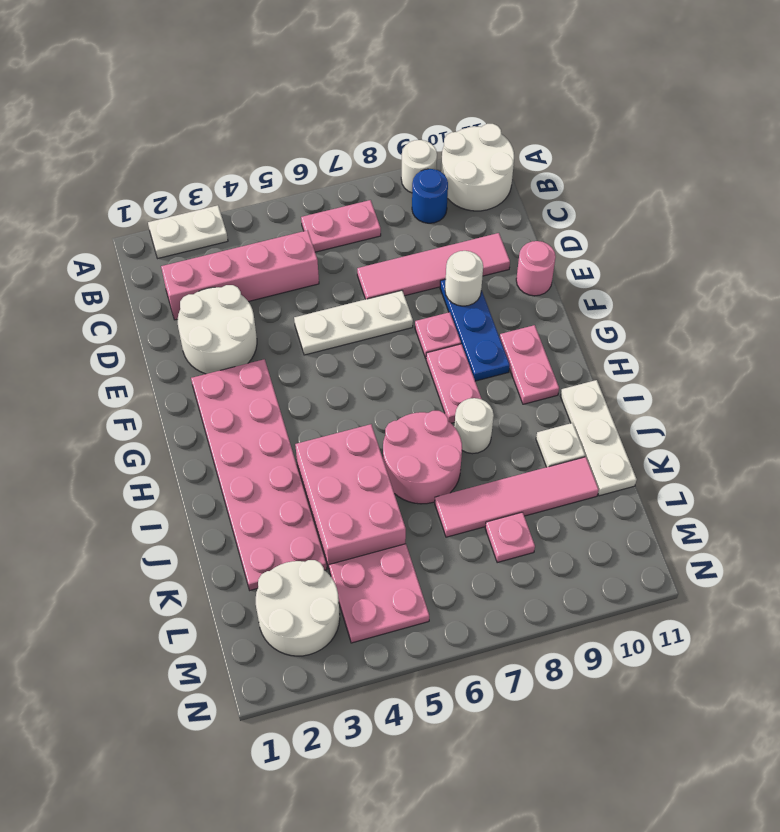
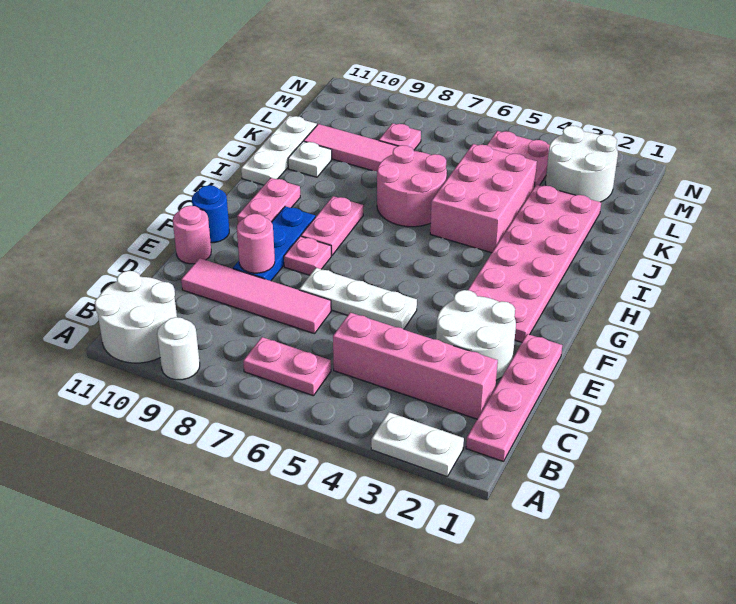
none -> pink 1x4 plate [466,334,562,461]
blue 1x1 round brick [412,169,448,223] -> blue 1x1 round brick moved to [192,185,229,243]
white 1x1 round brick [445,251,483,306] -> pink 1x1 round brick [237,214,275,273]
white 1x1 round brick [454,398,494,454] -> none

